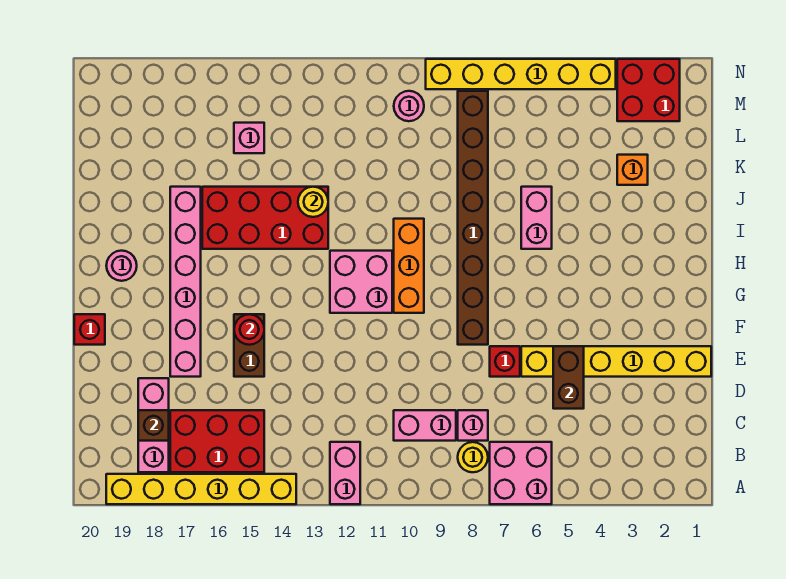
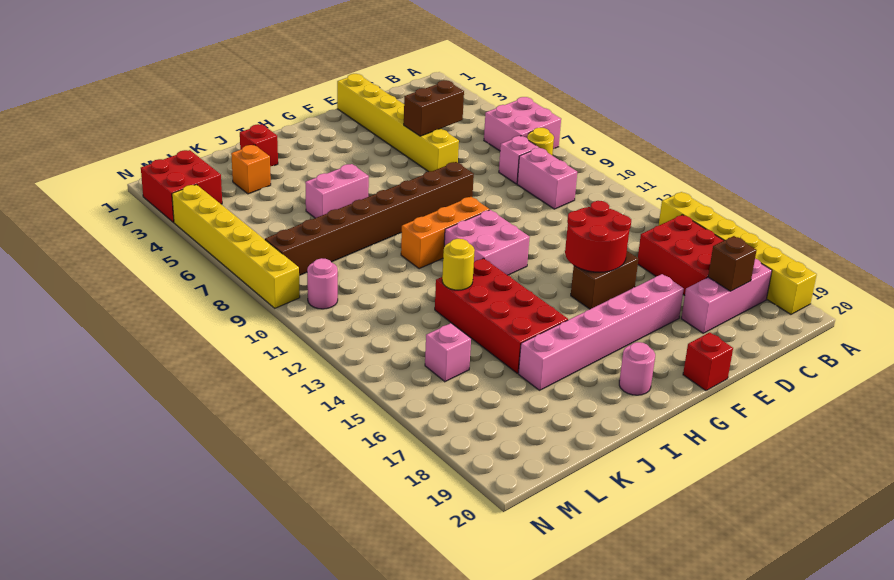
pink 1x2 brick [330,442,360,504] -> none
red 1x1 brick [490,346,520,377] -> red 1x1 brick moved to [240,124,278,166]
red 1x1 round brick [234,314,264,345] -> red 2x2 round brick [565,201,631,272]

